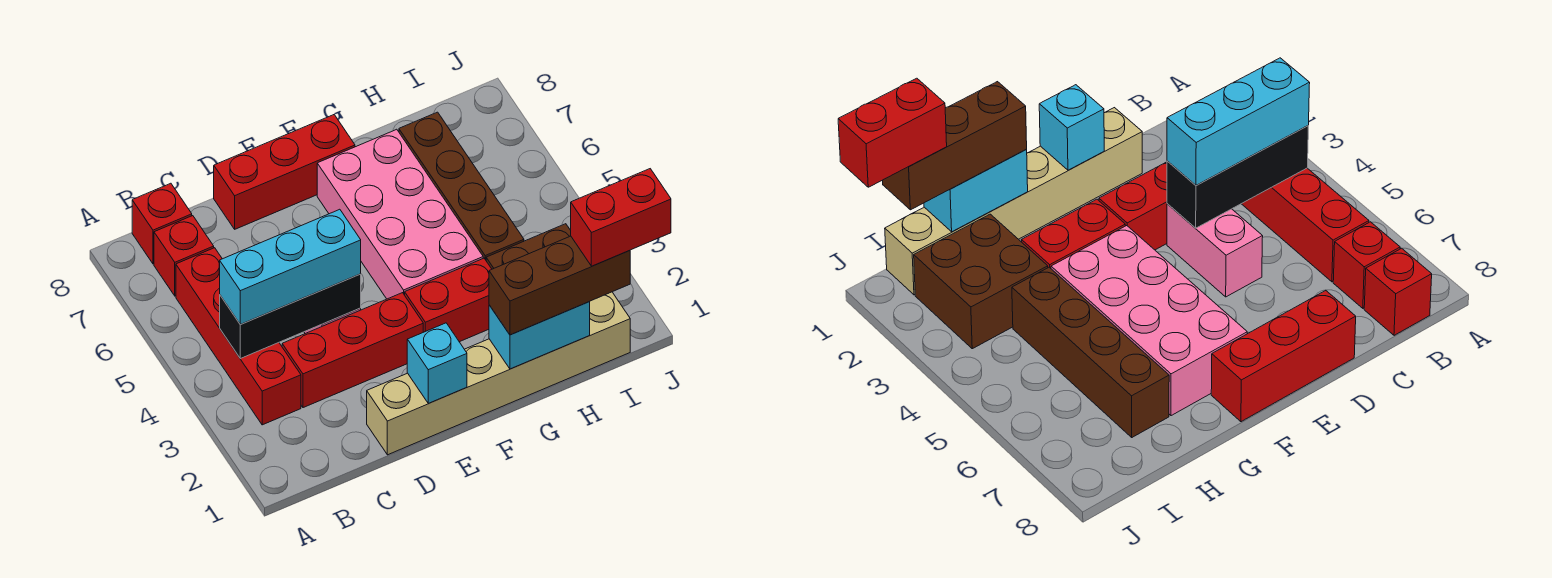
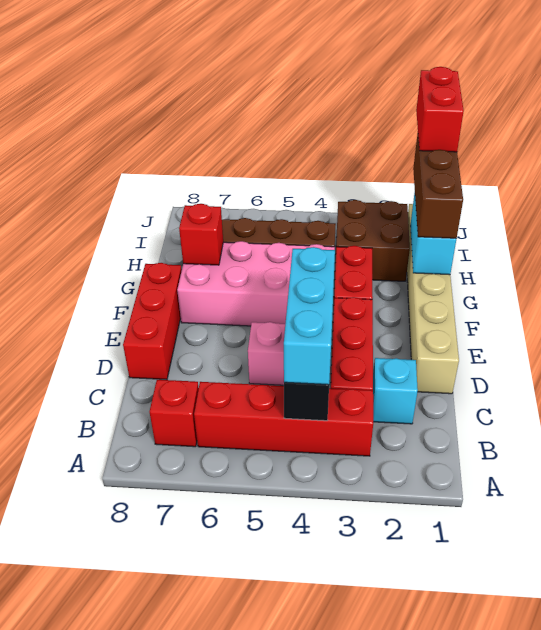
red 1x1 brick [132,183,192,264] -> red 1x1 brick moved to [179,204,223,265]
cyan 1x1 brick [407,323,467,403] -> cyan 1x1 brick moved to [373,358,418,424]

